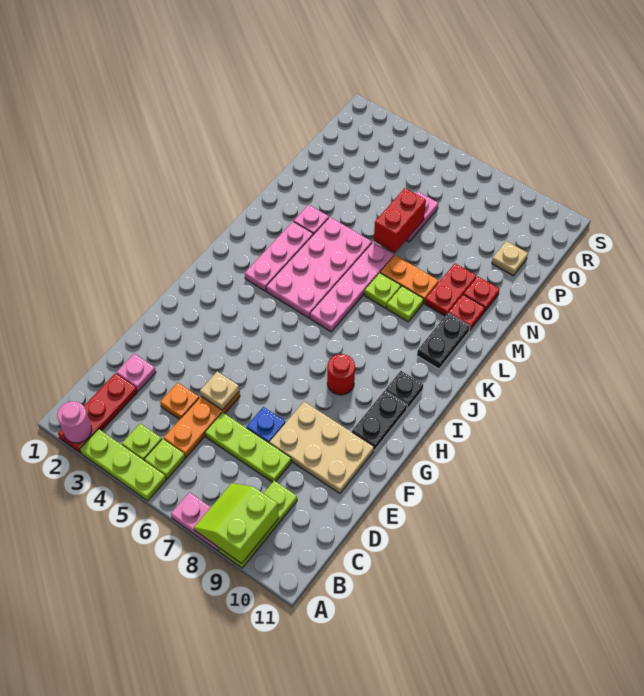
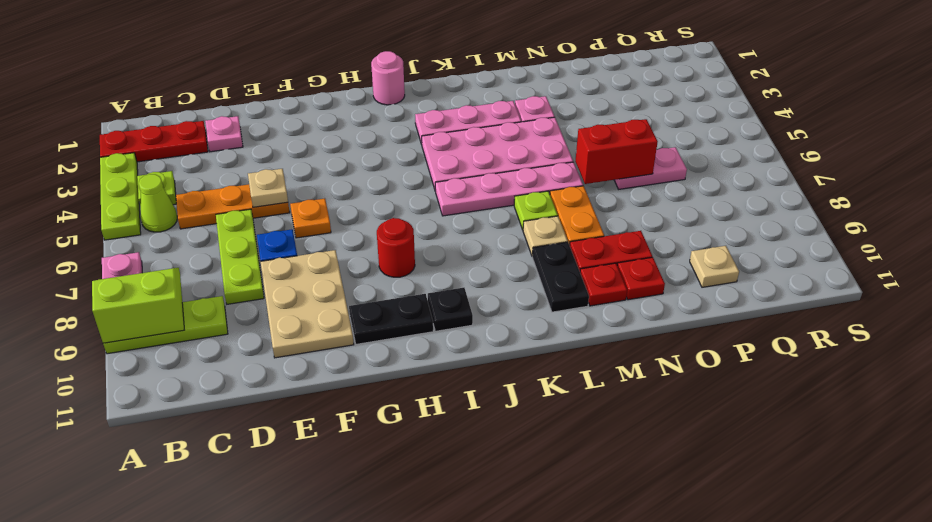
pink 1x1 round brick [57,401,92,443] -> pink 1x1 round brick moved to [371,51,405,105]
lime 1x1 plate [144,439,185,479] -> lime 1x1 cone [139,174,177,232]
orange 1x1 plate [160,383,199,419] -> orange 1x1 plate moved to [290,199,331,238]
black 1x2 plate [417,313,470,369] -> black 1x2 plate turned to [532,242,589,312]
lime 1x1 plate [387,286,424,322] -> tan 1x1 plate [523,216,568,256]

